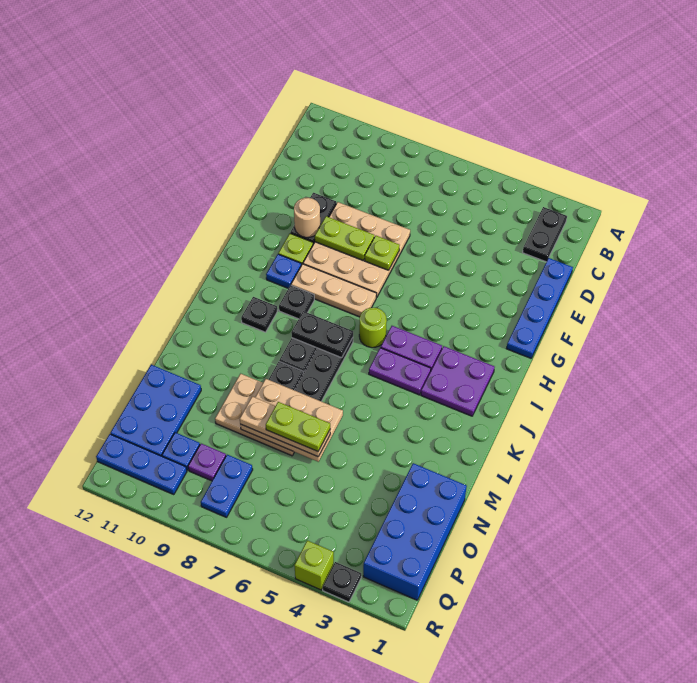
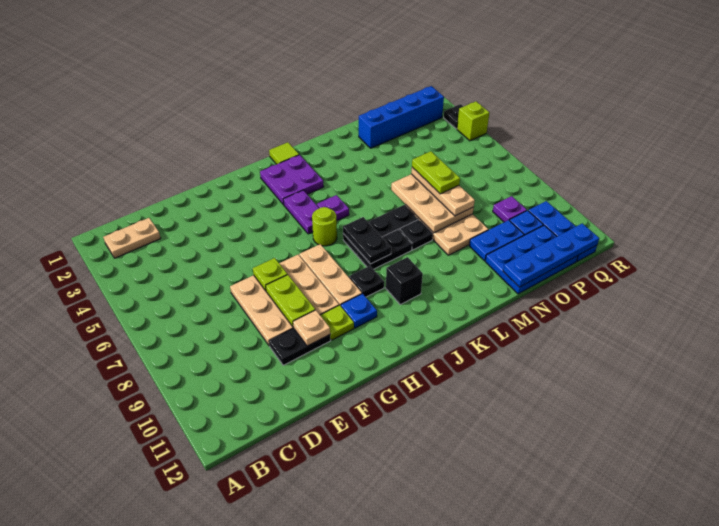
black 1x2 plate [523,207,567,262] -> tan 1x2 plate [103,218,161,258]
blue 1x4 plate [506,258,573,358] -> blue 1x4 plate moved to [503,223,599,287]
tan 1x1 round brick [294,198,320,238] -> tan 1x1 plate [293,310,330,346]
none -> lime 1x1 tile [269,142,299,164]
purple 1x2 plate [369,348,431,395] -> purple 1x1 plate [317,195,349,221]
black 1x1 plate [241,297,277,332] -> black 1x1 brick [386,257,423,304]
blue 2x4 brick [363,463,467,600] -> blue 1x4 brick [359,86,444,148]
blue 1x2 plate [201,455,253,517] -> blue 1x2 plate moved to [469,220,524,261]

